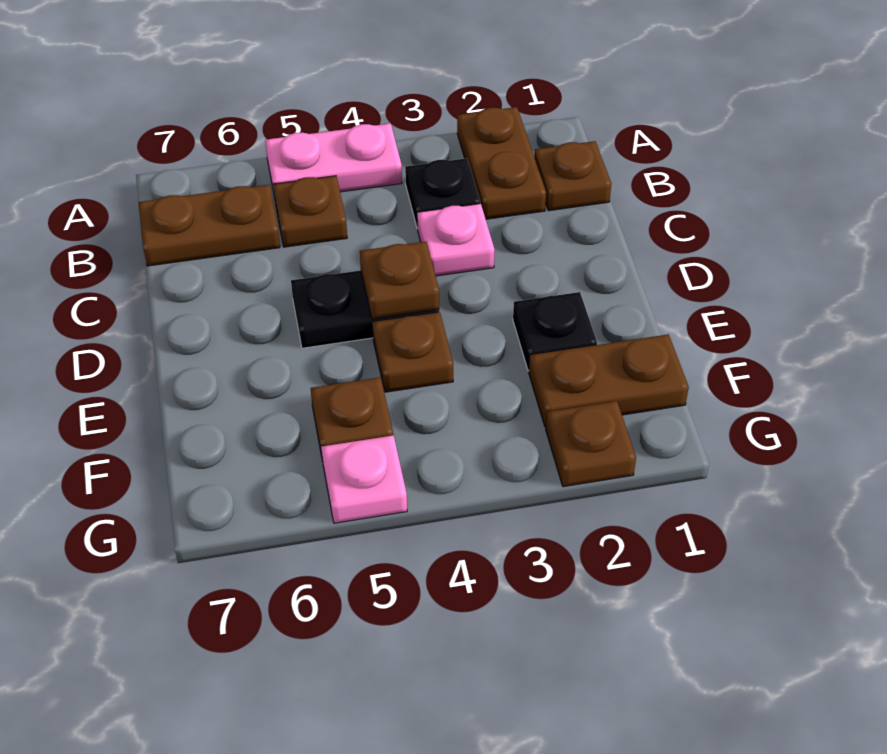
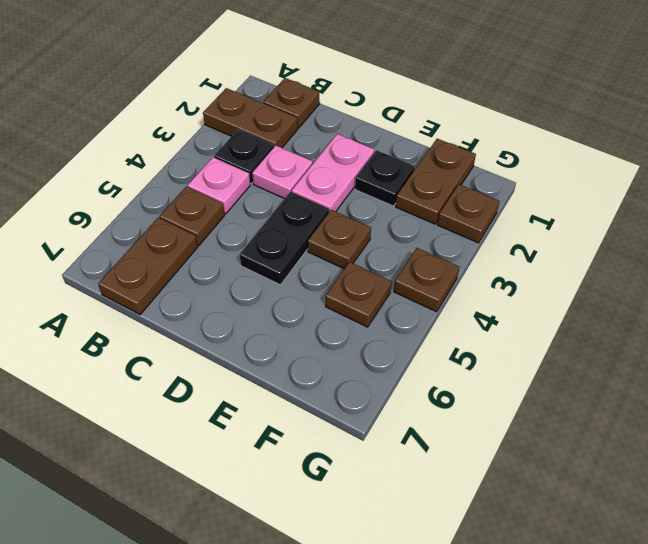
pink 1x2 plate [265,123,402,198] -> pink 1x2 plate moved to [292,134,374,212]
brown 1x1 plate [360,242,439,319] -> brown 1x1 plate moved to [394,248,459,312]
pink 1x1 plate [321,435,407,523] -> pink 1x1 plate moved to [188,157,250,214]

